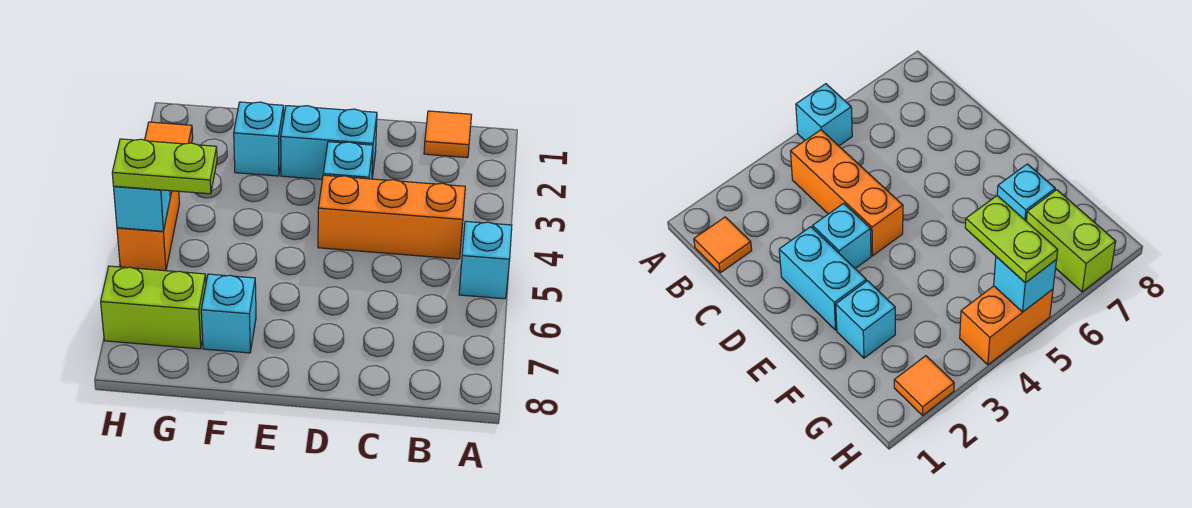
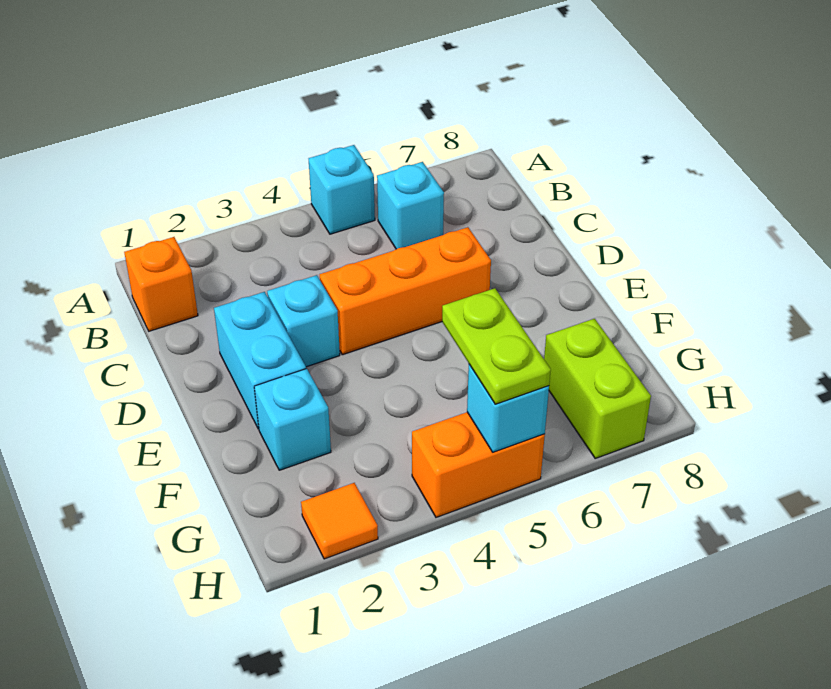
orange 1x1 tile [424,111,471,158] -> orange 1x1 brick [124,237,198,331]
orange 1x3 brick [318,175,465,259] -> orange 1x3 brick turned to [320,227,491,355]
cyan 1x1 brick [201,274,256,353] -> cyan 1x1 brick moved to [377,162,444,249]

